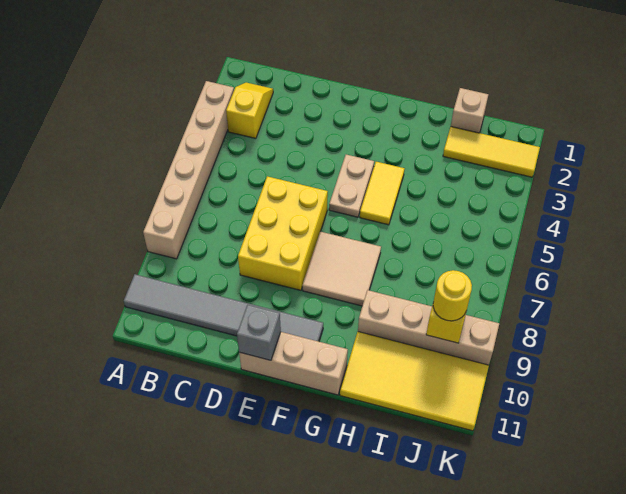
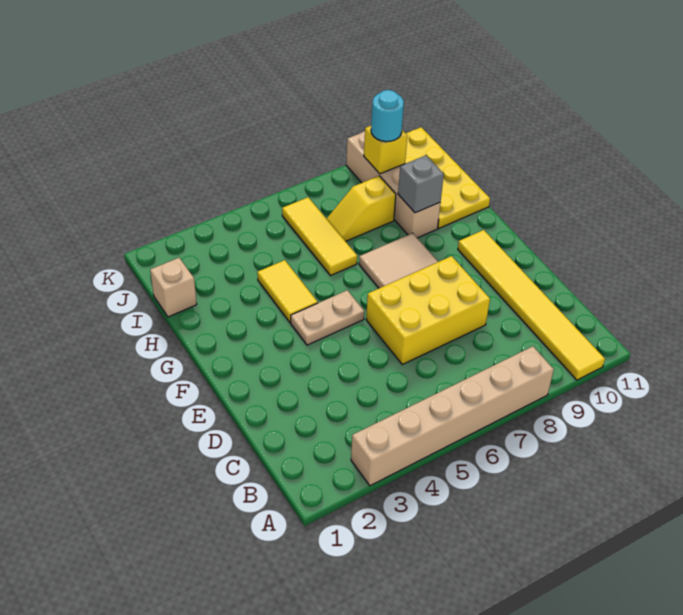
grey 1x6 tile [124,274,323,341] -> yellow 1x6 tile [458,230,605,380]
yellow 1x2 slope [226,82,273,138] -> yellow 1x2 slope moved to [327,176,396,241]
tan 1x3 brick [239,332,348,395] -> none
grey 1x1 brick [237,305,281,360] -> grey 1x1 brick moved to [398,155,444,213]
yellow 1x2 tile [360,162,405,225] -> yellow 1x2 tile turned to [257,260,318,322]
yellow 2x4 tile [340,332,489,431] -> yellow 2x4 plate [405,127,490,228]
yellow 1x3 tile [443,127,540,177] -> yellow 1x3 tile moved to [282,197,357,276]
yellow 1x1 round brick [433,270,472,321] -> cyan 1x1 round brick [371,90,404,142]

